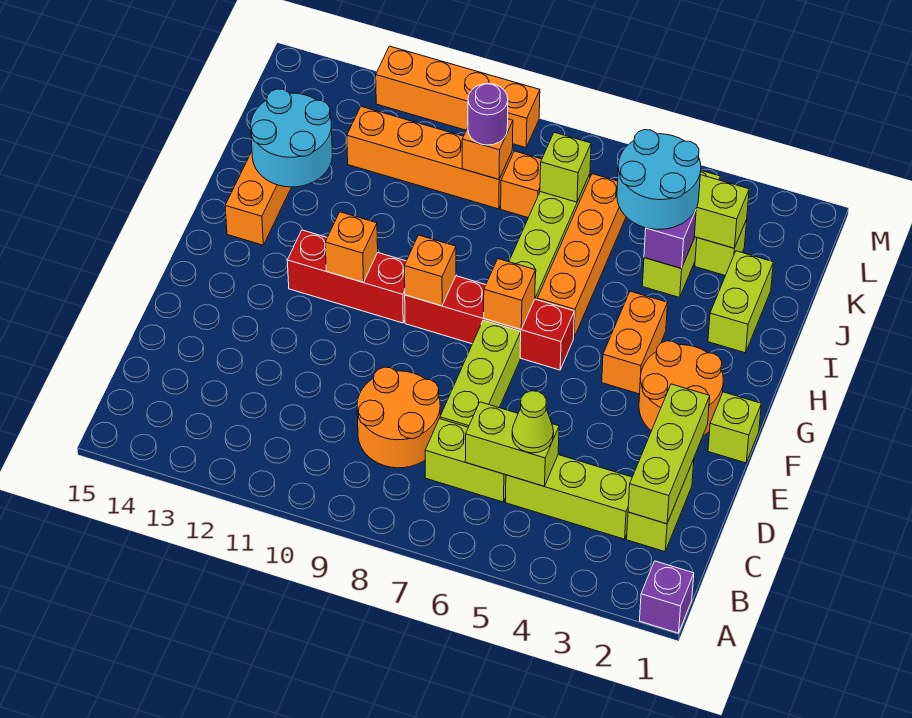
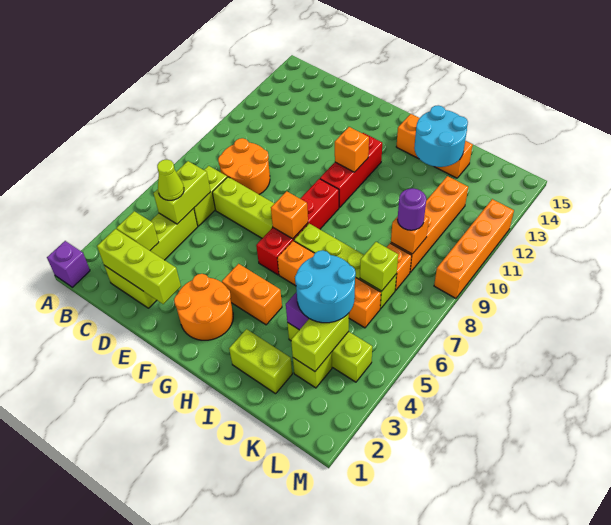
lime 1x1 brick [708,392,761,463] -> lime 1x1 brick moved to [116,211,159,251]
orange 1x1 brick [404,235,456,306] -> none

